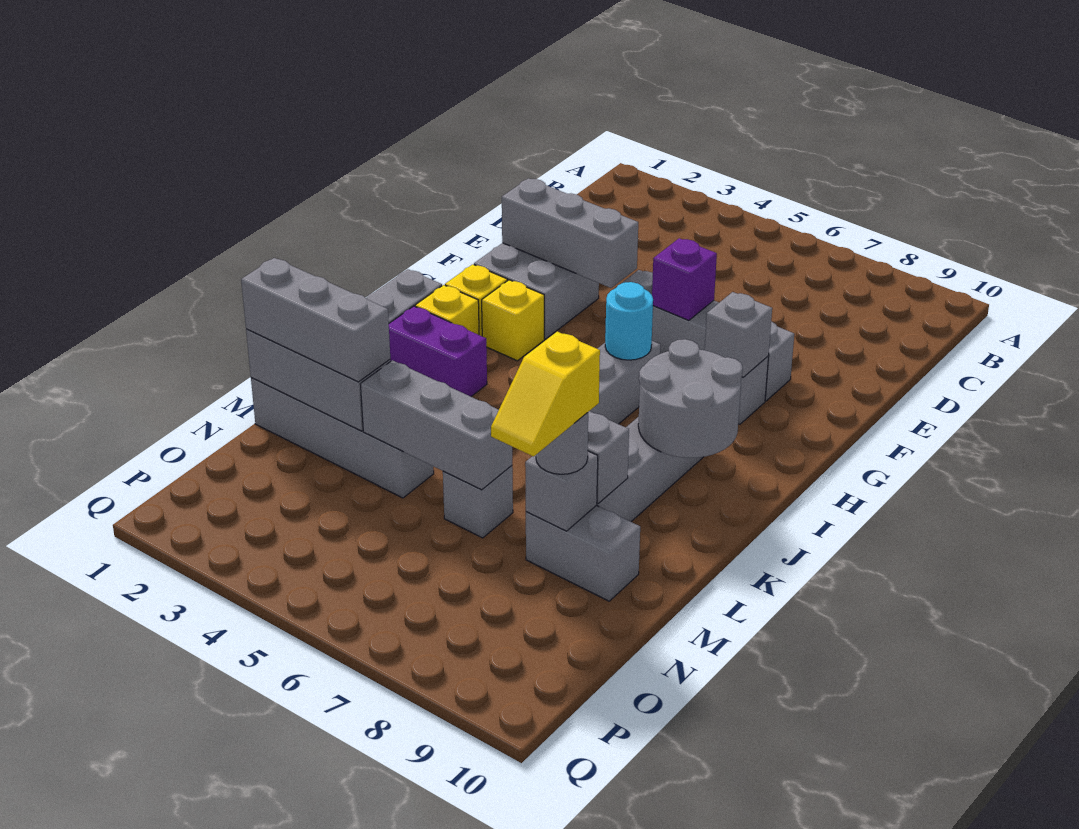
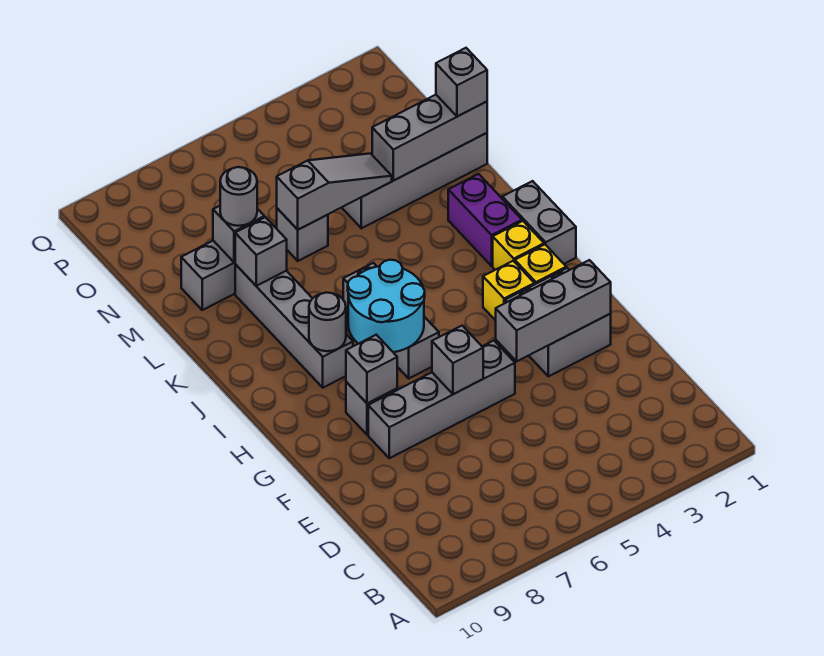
purple 1x1 brick [652,238,717,320] -> grey 1x1 brick [432,326,483,394]
cyan 1x1 round brick [605,282,653,360] -> cyan 2x2 round brick [348,260,425,352]
grey 2x2 round brick [638,339,743,458] -> grey 1x1 round brick [309,293,346,351]
purple 1x2 brick [389,306,487,397] -> purple 1x2 brick turned to [448,174,522,266]
grey 1x3 brick [241,258,390,382] -> grey 1x1 brick [436,48,487,117]
grey 1x3 brick [360,360,512,490] -> grey 1x3 slope [277,153,392,230]
yellow 1x2 slope [491,332,600,456] -> none

